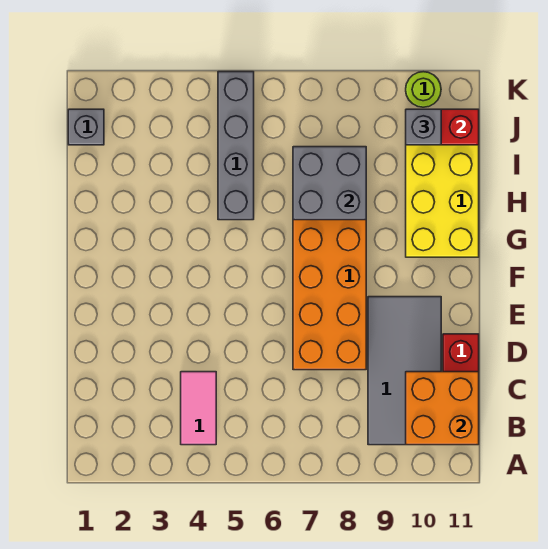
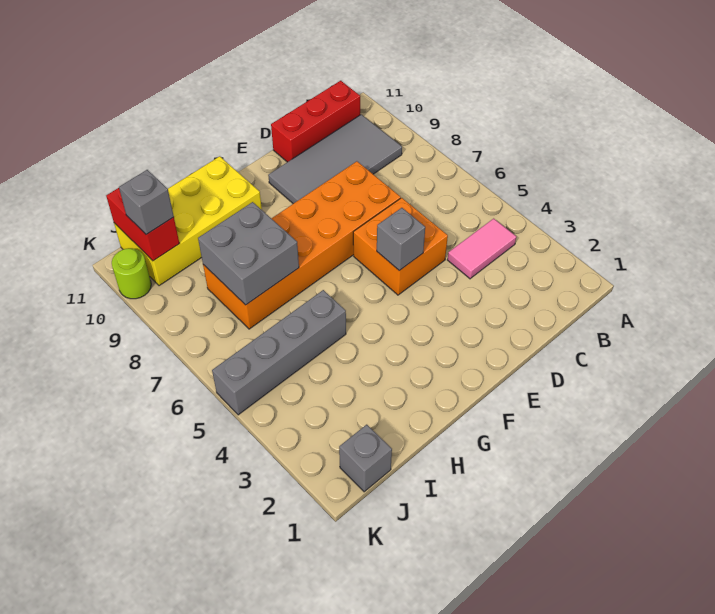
orange 2x2 brick [406,372,479,445] -> orange 2x2 brick moved to [353,198,448,295]
none -> grey 1x1 brick [377,208,425,271]

